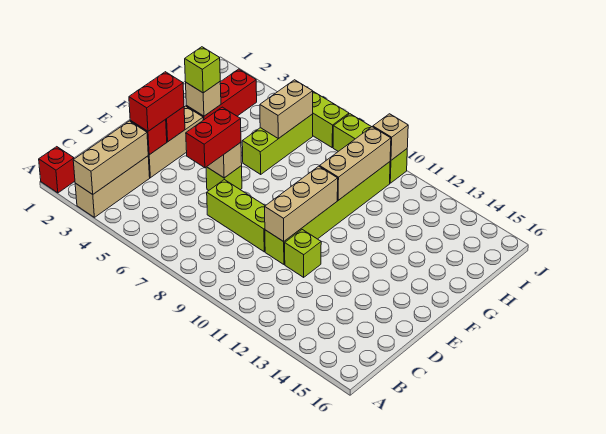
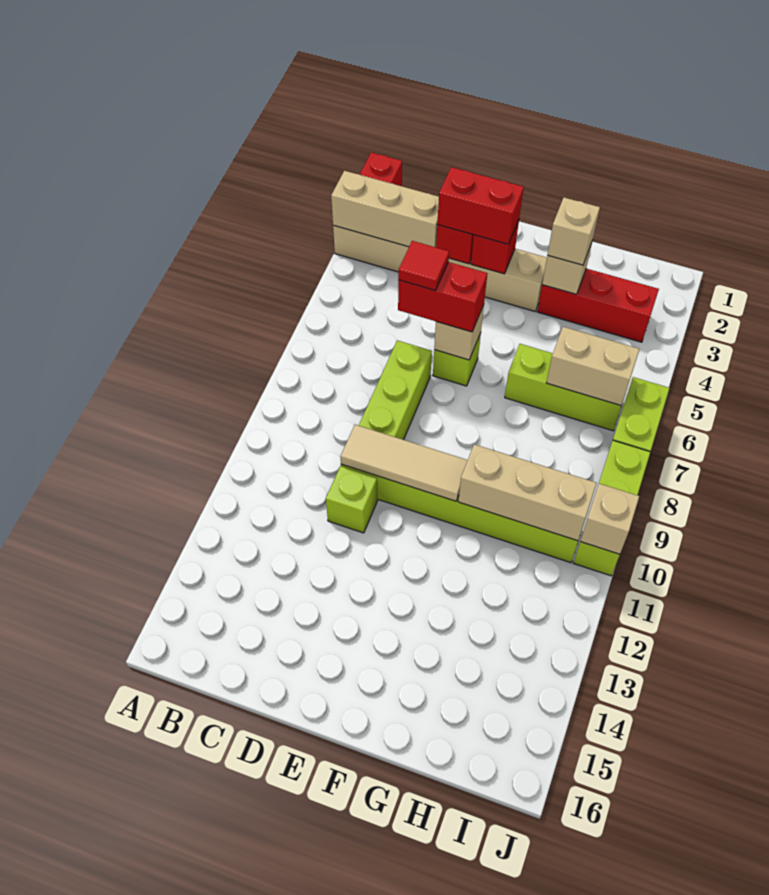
none -> red 1x1 tile [398,241,449,290]
tan 1x3 brick [265,166,338,242] -> tan 1x3 tile [341,425,468,501]
lime 1x1 brick [185,47,220,93] -> tan 1x1 brick [548,198,600,265]

